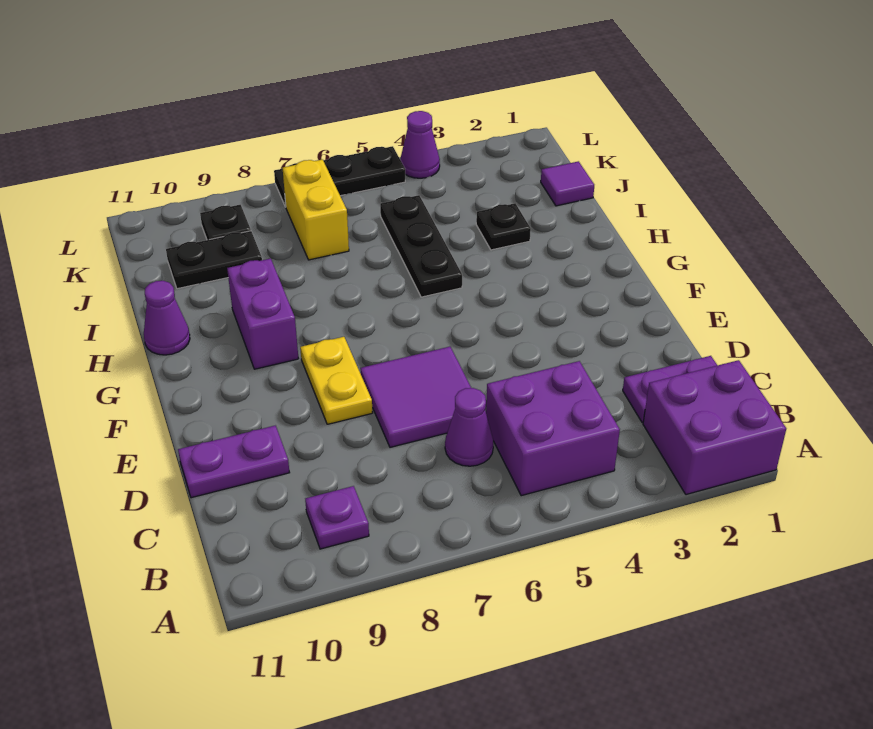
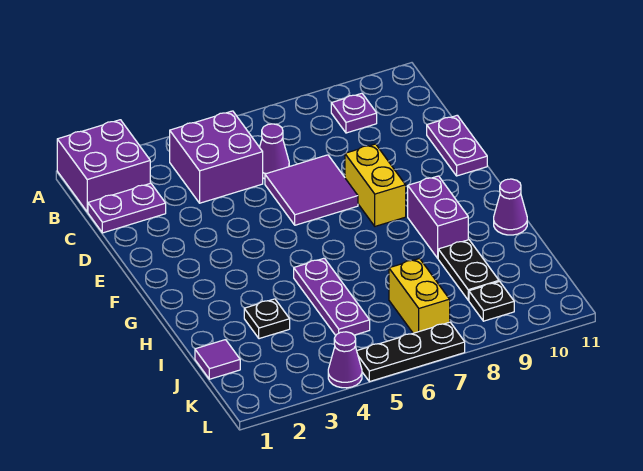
purple 1x2 plate [178,426,290,498] -> purple 1x2 plate turned to [427,115,487,176]
yellow 1x2 plate [300,337,373,424] -> yellow 1x2 brick [345,144,406,226]
black 1x3 plate [380,195,462,297] -> purple 1x3 plate [294,258,370,335]
black 1x2 plate [166,231,262,289] -> black 1x2 plate turned to [438,240,499,300]

